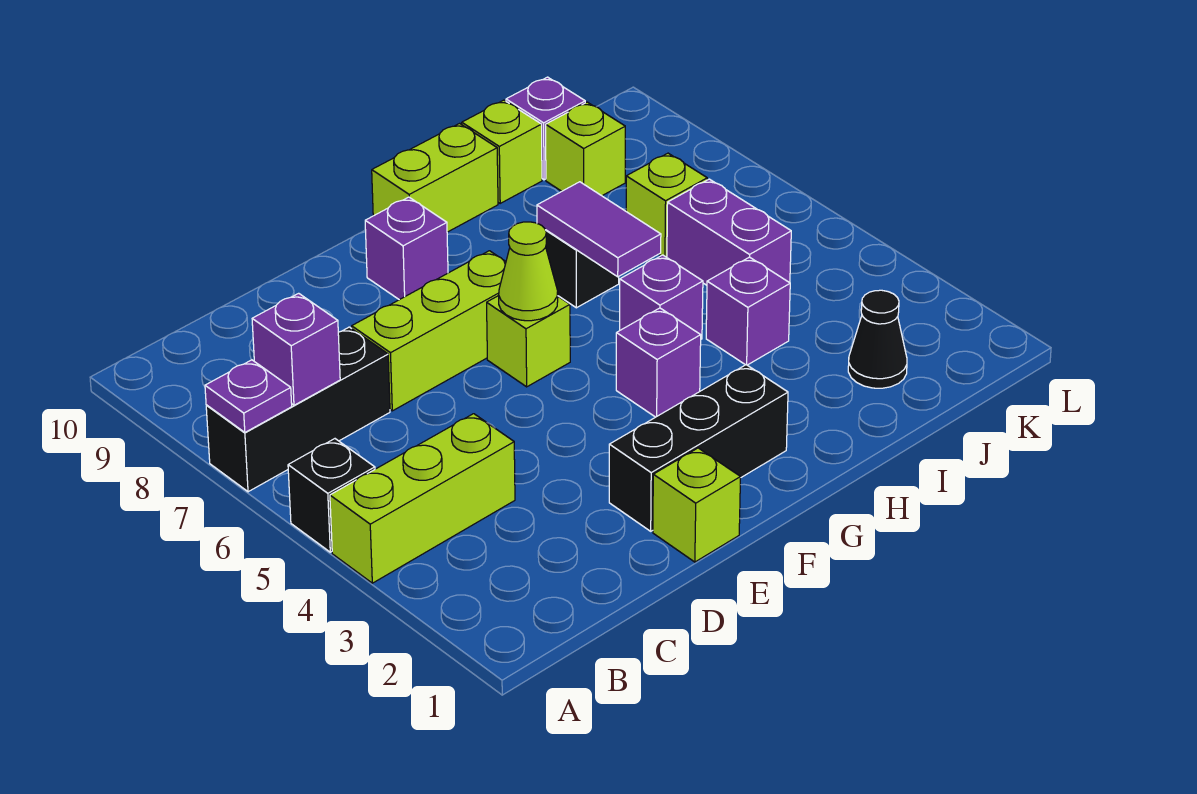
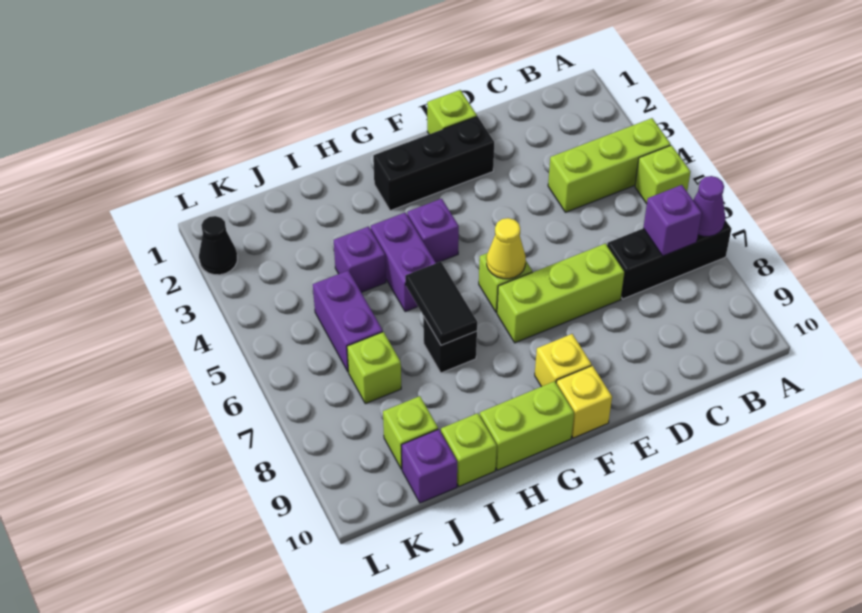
black 1x1 brick [288,439,375,552] -> lime 1x1 brick [635,145,690,204]
purple 1x1 plate [205,360,292,432] -> purple 1x1 cone [693,176,725,236]
lime 1x1 cone [499,222,558,321] -> yellow 1x1 cone [487,218,526,279]
purple 1x1 brick [365,197,448,300] -> yellow 1x1 brick [535,334,592,387]
none -> yellow 1x1 brick [556,366,612,438]
purple 1x1 brick [620,255,703,339] -> purple 1x2 brick [371,213,436,312]
purple 1x2 tile [537,182,661,277] -> black 1x2 tile [405,261,477,345]
black 1x1 cone [848,290,907,388] -> black 1x1 cone moved to [199,216,237,275]

